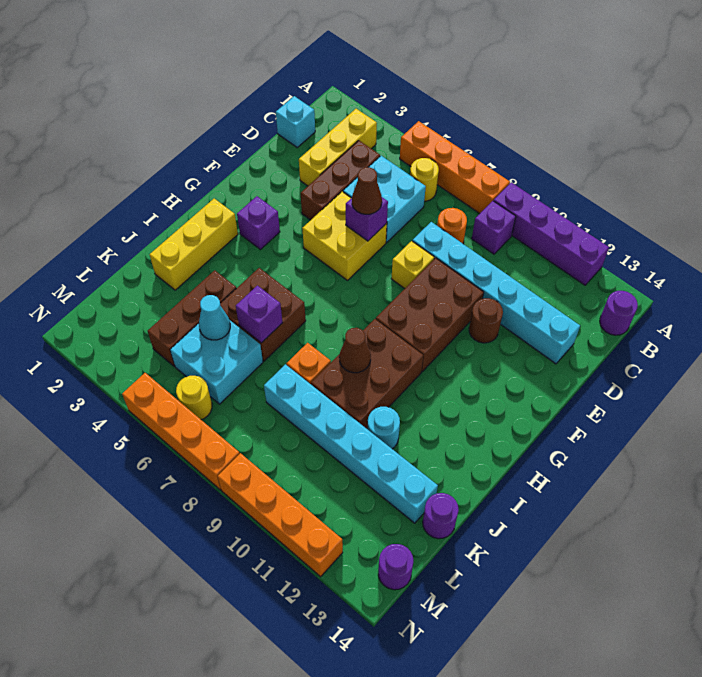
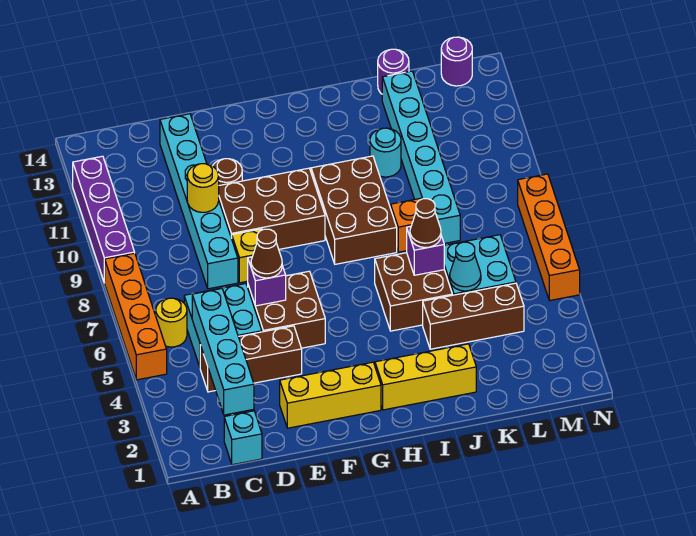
yellow 1x3 brick [299,109,377,186] -> yellow 1x3 brick moved to [280,362,381,428]
purple 1x1 brick [472,201,516,254] -> none
purple 1x1 round brick [600,291,638,335] -> none
none -> cyan 1x4 brick [192,288,254,415]
orange 1x1 round brick [437,208,467,243] -> none
yellow 2x2 brick [302,192,387,280] -> brown 2x2 brick [248,271,325,348]
purple 1x1 brick [237,196,280,249] -> none
brown 2x3 brick [311,319,423,429] -> brown 2x3 brick turned to [311,156,397,264]
brown 1x1 cone [339,328,371,373] -> brown 1x1 cone moved to [410,199,441,247]
yellow 1x1 round brick [176,376,212,420] -> yellow 1x1 round brick moved to [187,164,219,212]
orange 1x4 brick [218,453,343,577] -> none

